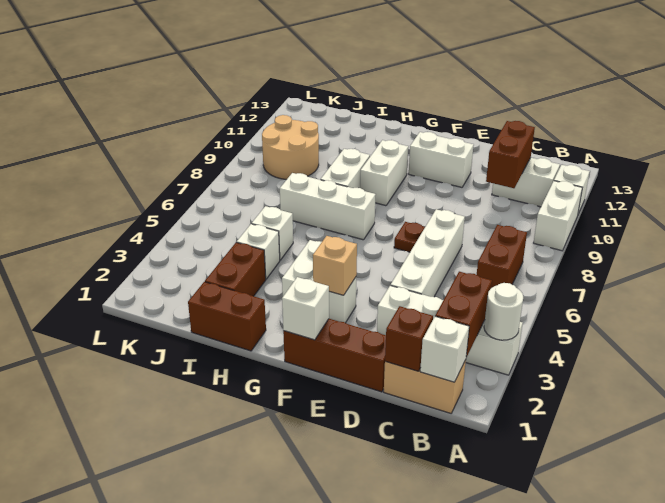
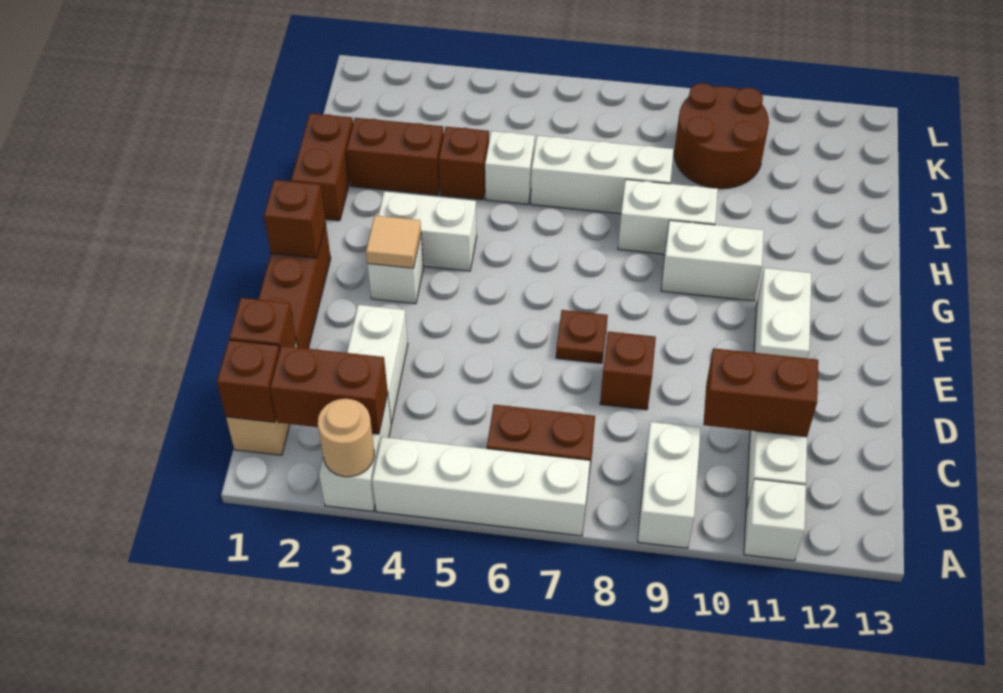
white 1x1 round brick [484,283,523,340] -> tan 1x1 round brick [318,399,374,477]
white 1x2 brick [534,181,583,251] -> white 1x2 brick turned to [638,422,701,548]
white 1x1 brick [420,316,469,382] -> brown 1x1 brick [217,340,280,422]
white 1x4 brick [391,209,465,297] -> white 1x4 brick moved to [372,437,590,536]
none -> brown 1x1 brick [600,332,656,410]
white 1x1 brick [282,277,329,340] -> brown 1x1 brick [264,180,326,258]
tan 1x1 brick [313,236,357,295] -> tan 1x1 tile [366,215,421,268]
white 1x3 brick [280,173,376,240] -> white 1x3 brick turned to [531,135,674,214]
white 1x1 brick [237,224,280,279] -> brown 1x1 brick [439,127,489,200]
tan 2x2 round brick [262,115,319,179] -> brown 2x2 round brick [674,83,769,189]

